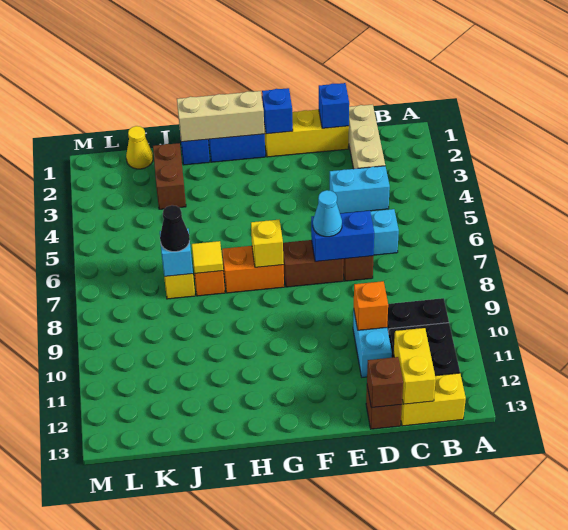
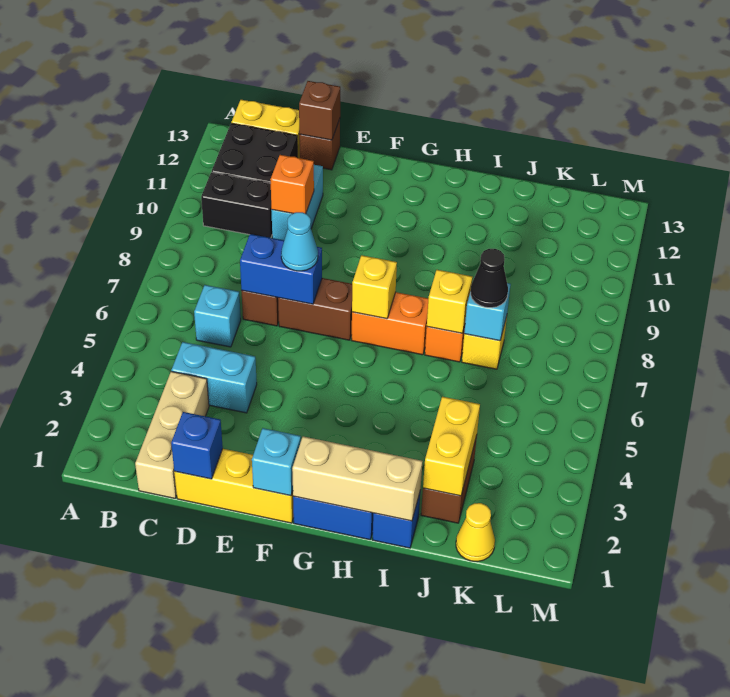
yellow 1x2 brick [394,328,436,404] -> yellow 1x2 brick moved to [423,397,480,496]
blue 1x1 brick [262,88,293,134] -> cyan 1x1 brick [252,428,301,496]
yellow 1x1 tile [192,241,223,273] -> yellow 1x1 brick [427,270,472,333]

